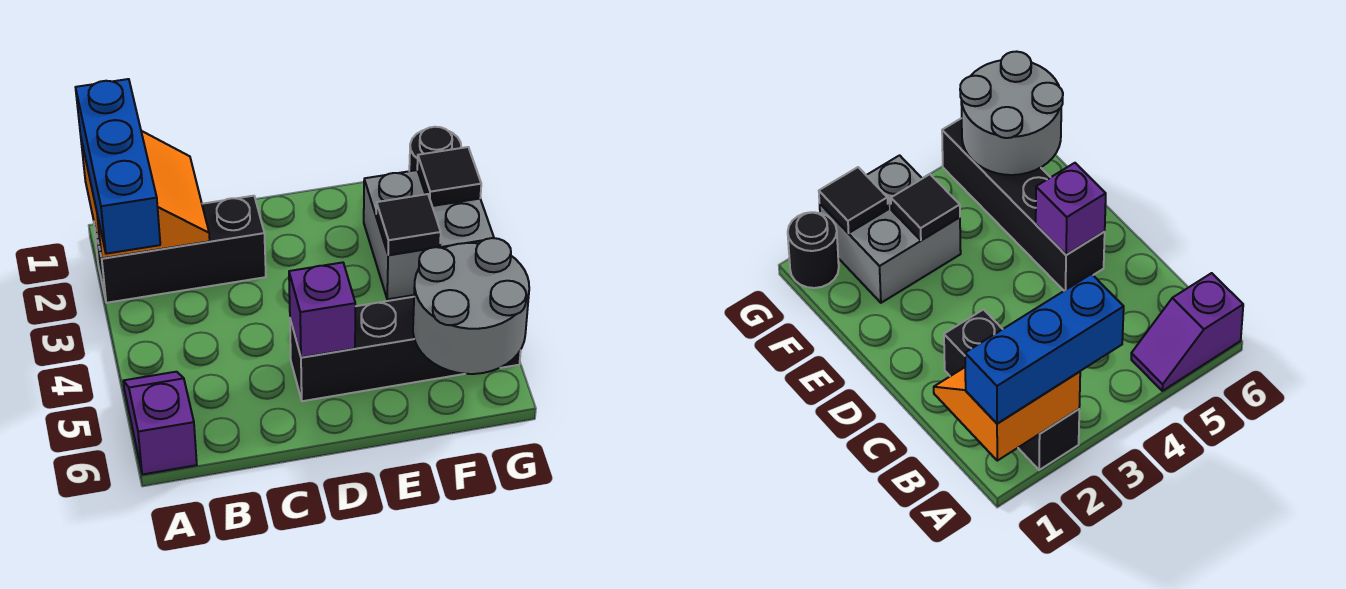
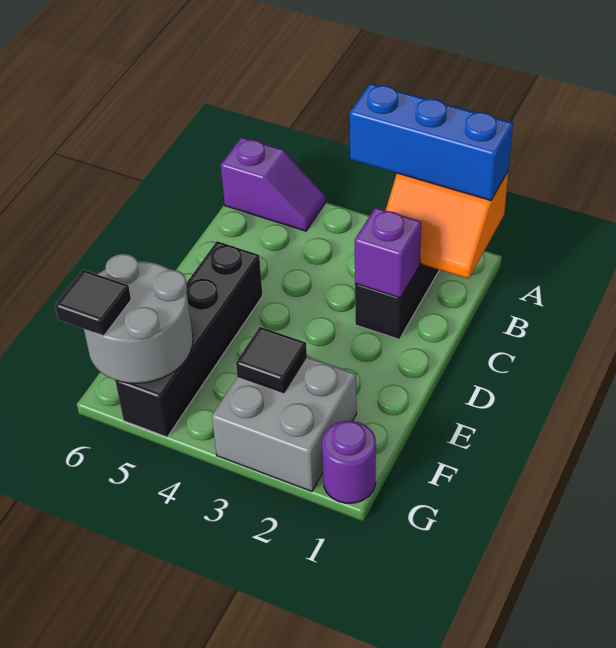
purple 1x1 brick [289,262,355,357] -> purple 1x1 brick moved to [355,207,421,298]
black 1x1 round brick [409,127,461,171] -> purple 1x1 round brick [322,421,376,503]
black 1x1 tile [417,147,481,206] -> black 1x1 tile moved to [55,270,131,336]

